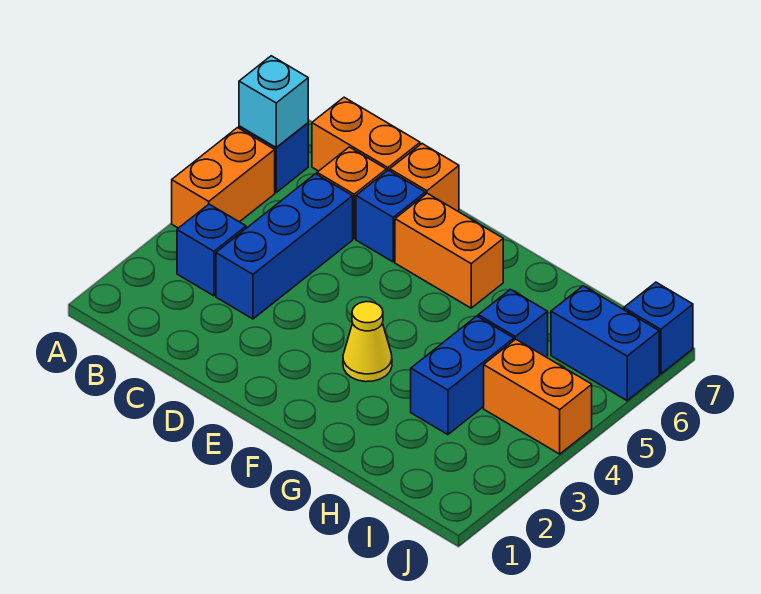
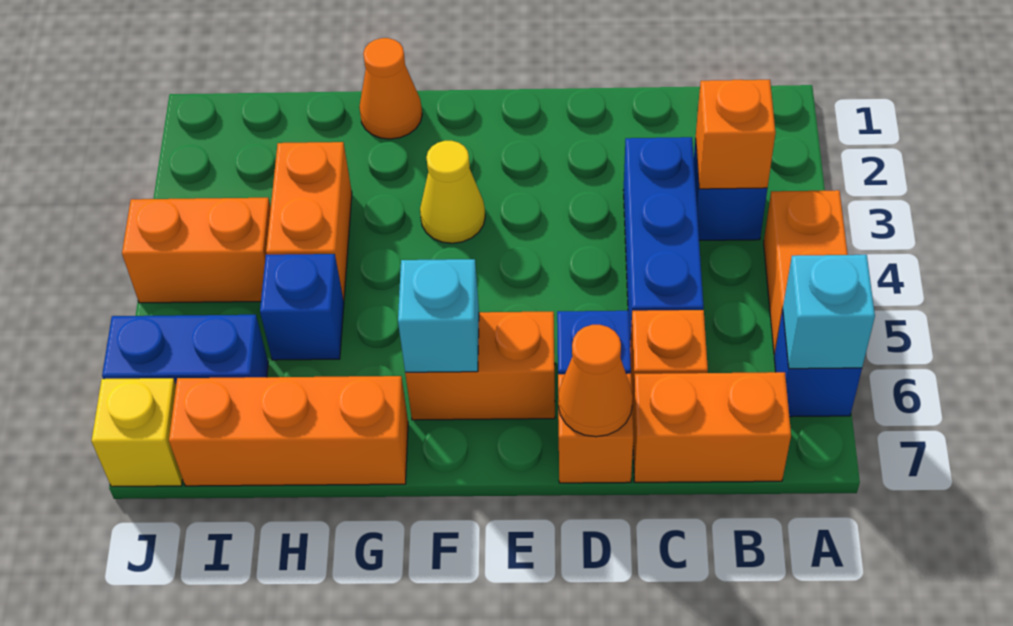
none -> orange 1x1 brick [696,80,776,189]
none -> orange 1x1 cone [558,325,633,437]
none -> cyan 1x1 brick [398,259,479,372]
none -> orange 1x1 cone [359,38,422,139]
none -> orange 1x3 brick [169,376,408,486]
blue 1x2 brick [411,316,514,435] -> orange 1x2 brick [266,142,352,301]
blue 1x1 brick [624,282,693,374] -> yellow 1x1 brick [92,378,183,487]

